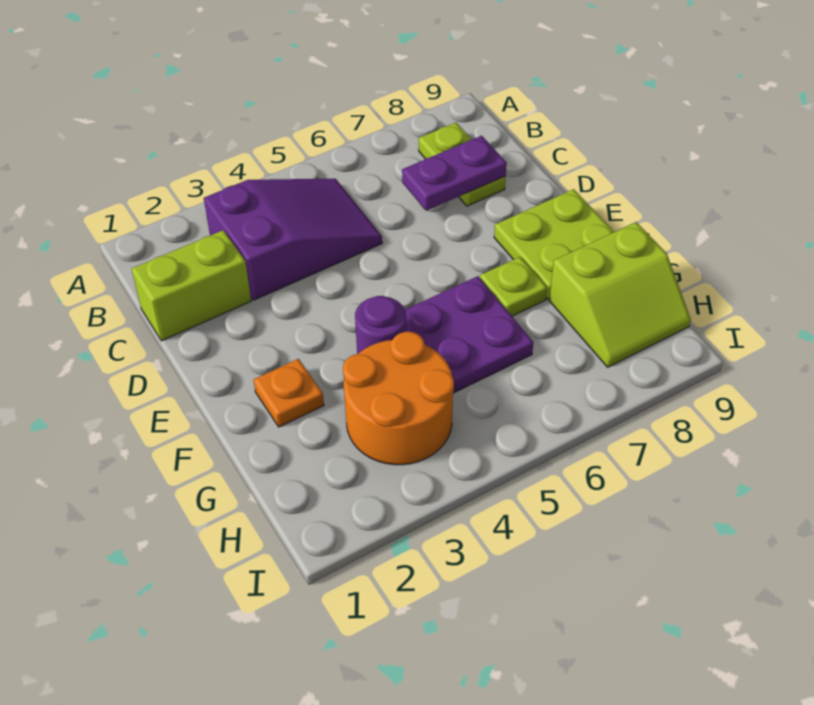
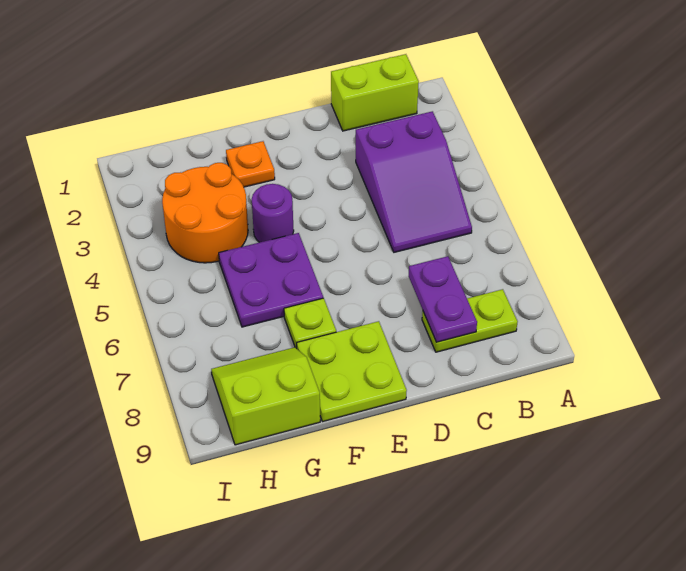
lime 1x2 brick [132,230,251,341] -> lime 1x2 brick turned to [331,54,419,131]
lime 2x2 slope [549,222,691,367] -> lime 2x2 slope turned to [211,347,320,445]

